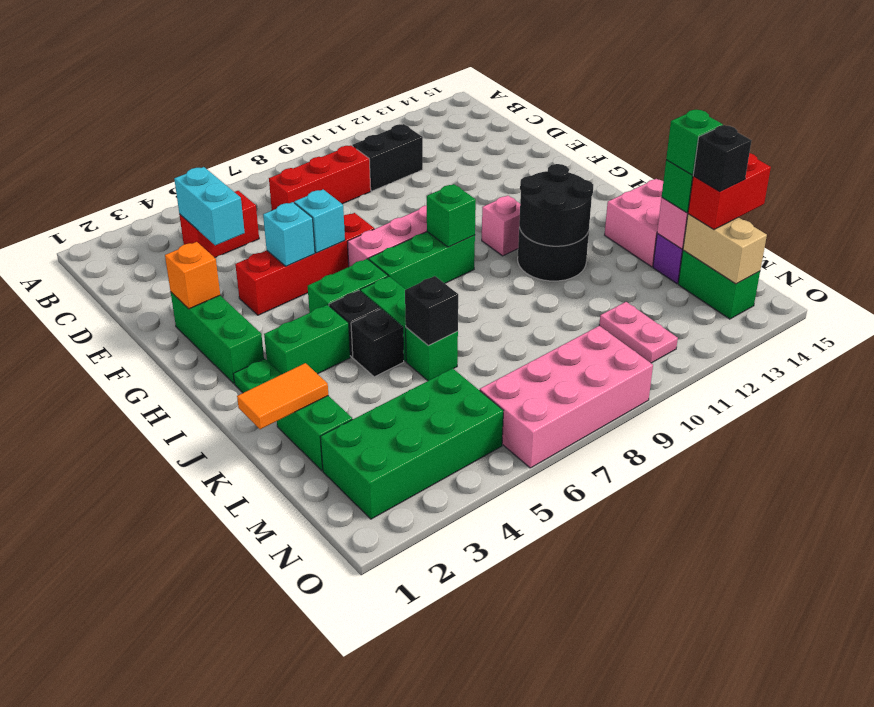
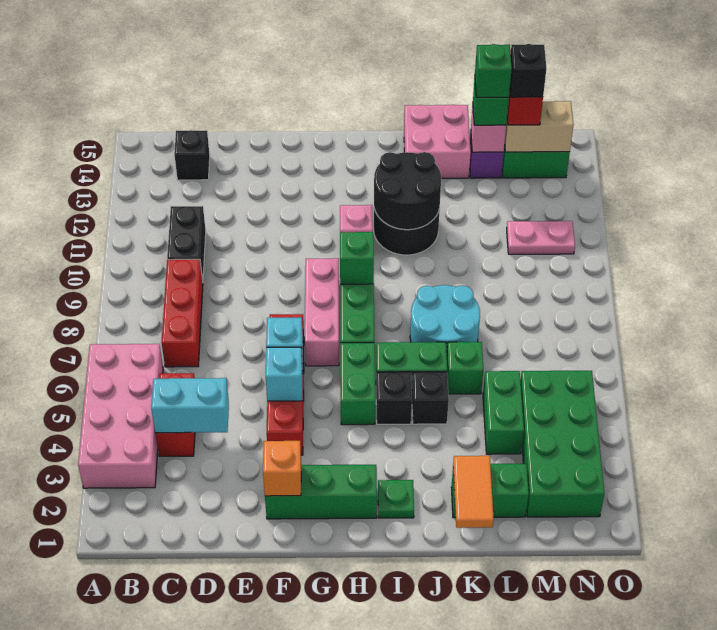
green 1x2 brick [264,305,350,374] -> green 1x2 brick moved to [483,371,524,454]
none -> cyan 2x2 round brick [410,285,480,353]
black 1x1 brick [405,276,458,346] -> black 1x1 brick moved to [174,130,210,180]
pink 2x4 brick [480,326,653,468] -> pink 2x4 brick moved to [78,344,163,488]

